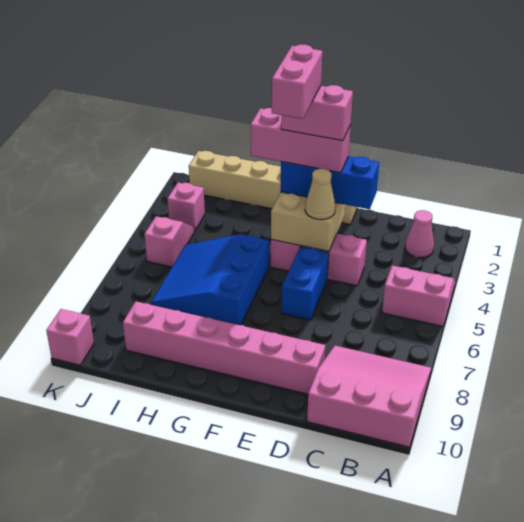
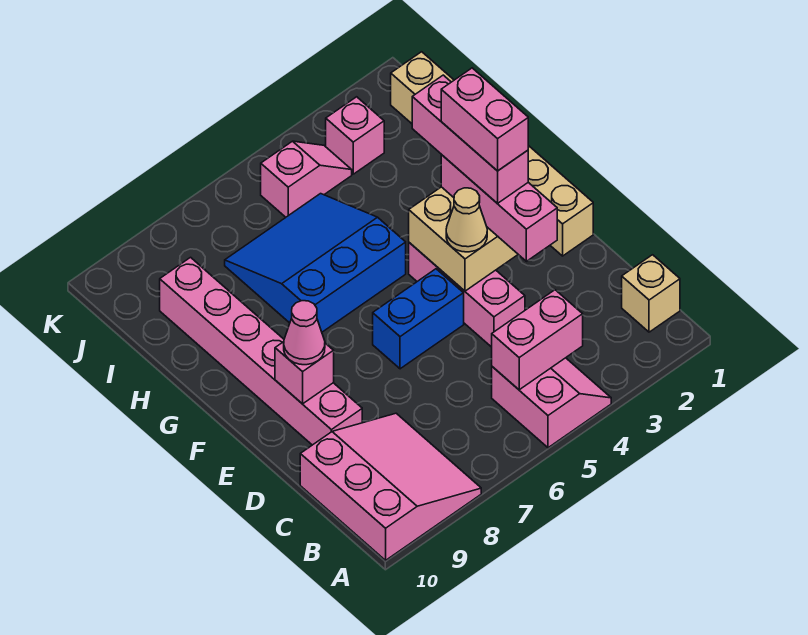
none -> tan 1x1 brick [622,255,680,332]
pink 1x1 cone [405,210,434,258] -> pink 1x1 cone moved to [284,301,325,365]
blue 1x3 brick [280,156,379,209] -> pink 1x3 brick [441,155,557,261]
pink 1x2 brick [272,44,322,119] -> pink 1x2 brick moved to [492,290,583,390]
pink 1x1 brick [46,309,94,365] -> pink 1x1 brick moved to [275,342,334,404]

